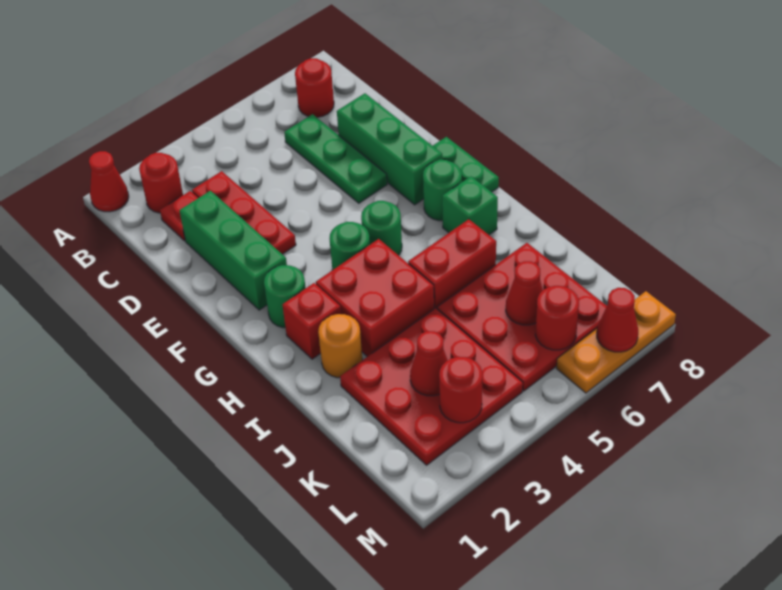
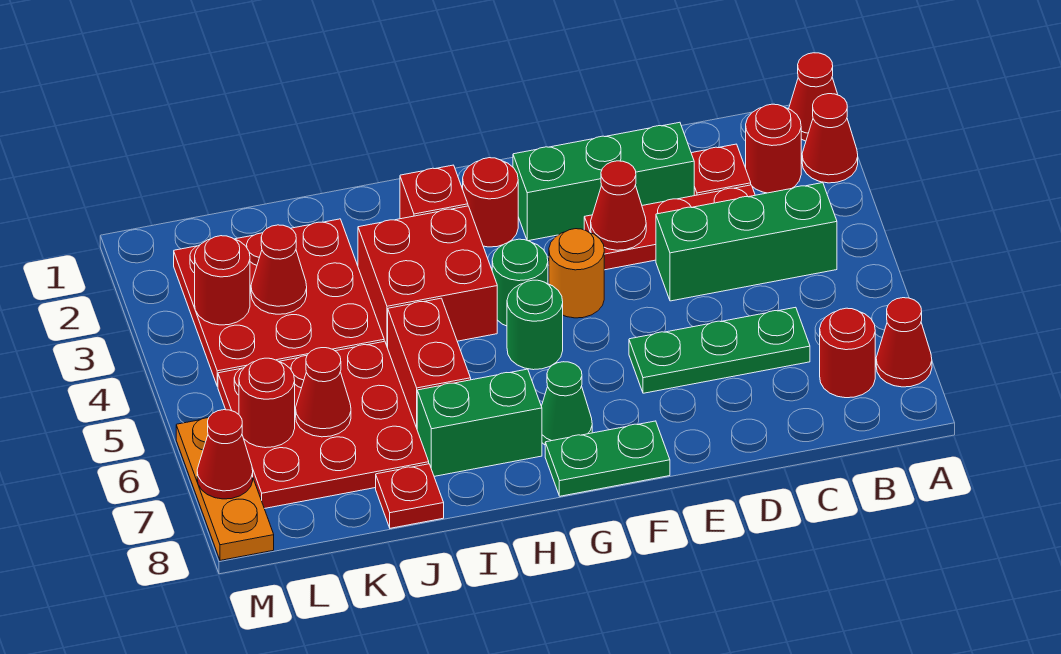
none -> red 1x1 cone [802,94,858,183]
none -> red 1x1 cone [876,298,932,387]
green 1x3 brick [337,93,442,205] -> green 1x3 brick moved to [656,183,837,301]
none -> red 1x1 cone [591,161,646,250]
green 1x1 round brick [264,265,306,328] -> red 1x1 round brick [463,158,518,247]
green 1x1 round brick [423,160,462,221] -> green 1x1 cone [541,362,592,445]
green 1x1 brick [442,176,498,235] -> green 1x2 brick [417,369,542,476]
orange 1x1 round brick [318,314,362,378] -> orange 1x1 round brick moved to [549,229,604,318]
none -> red 1x1 plate [376,464,444,528]

